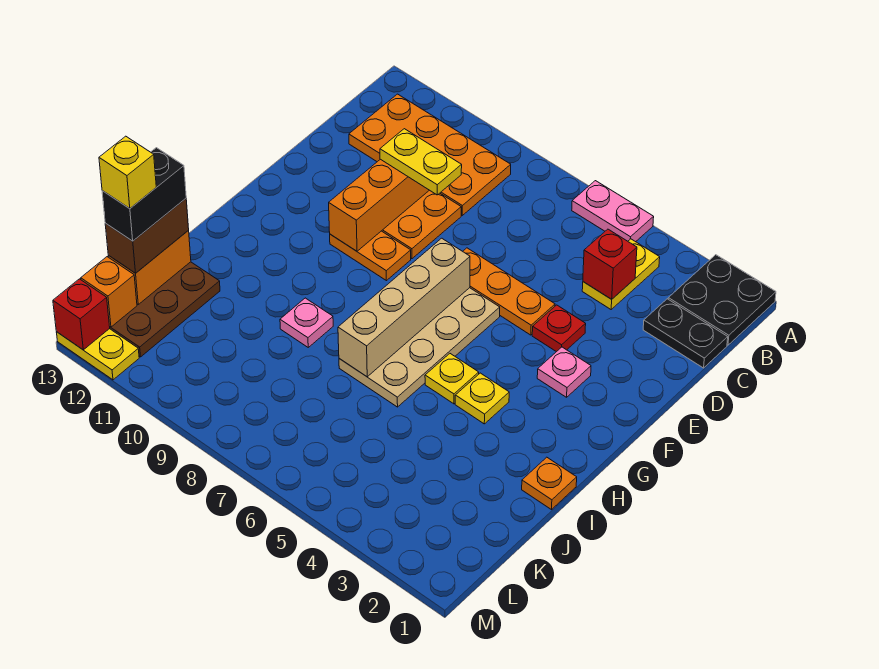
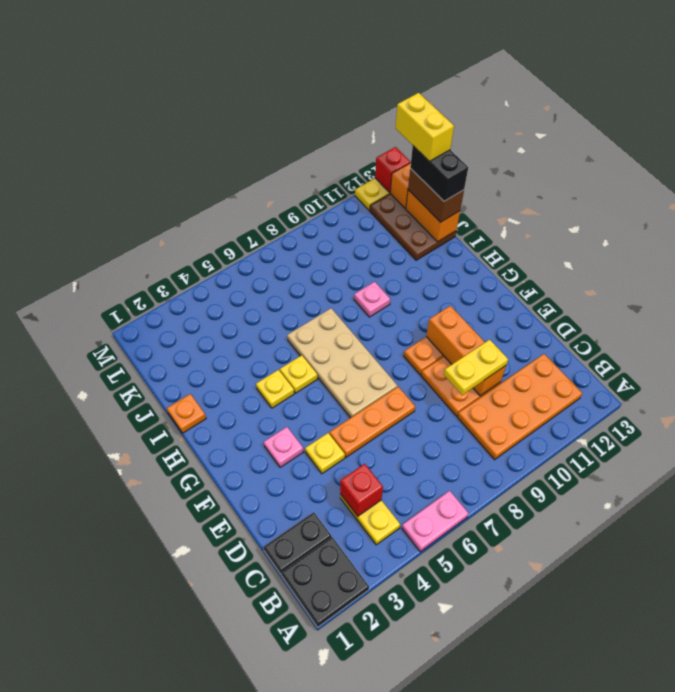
red 1x1 plate [532,305,586,352] -> yellow 1x1 plate [305,433,345,473]
tan 1x4 brick [338,238,470,377] -> none
yellow 1x1 brick [99,136,156,208] -> yellow 1x2 brick [396,93,454,161]

